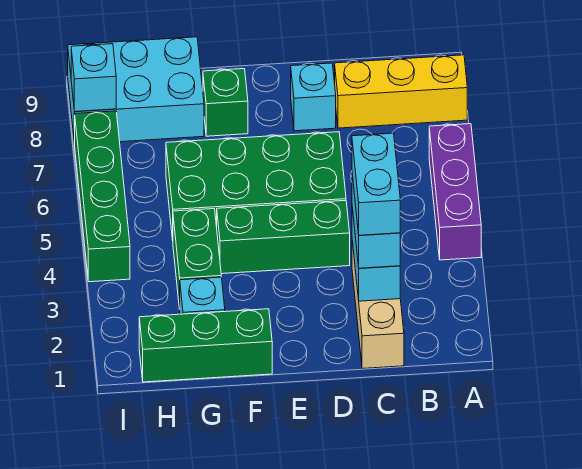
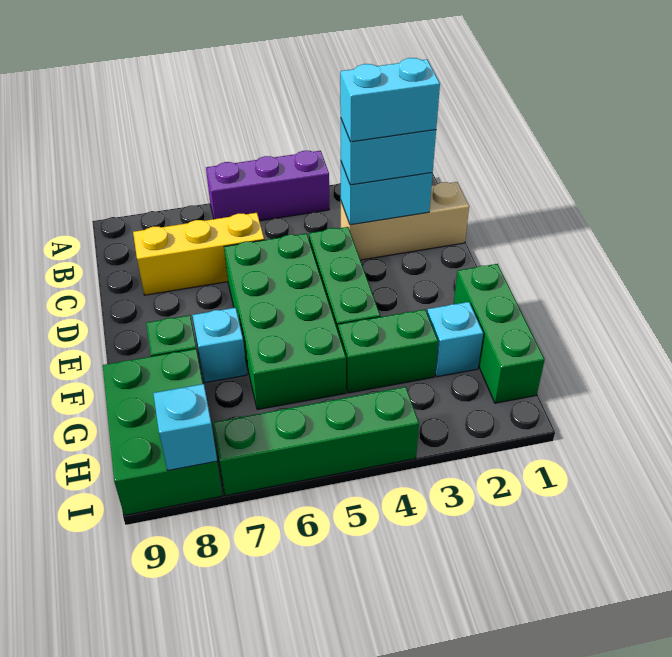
yellow 1x3 brick [335,55,467,128] -> yellow 1x3 brick turned to [133,213,264,295]
cyan 1x1 brick [291,63,336,131] -> cyan 1x1 brick moved to [193,308,247,383]
cyan 2x3 brick [68,37,204,144] -> green 2x3 brick [103,349,223,515]

